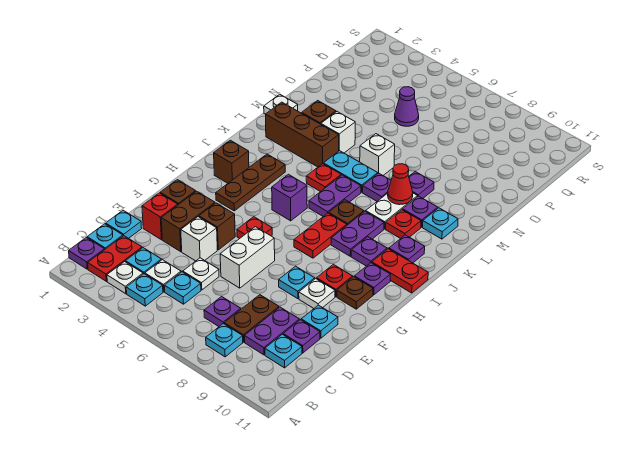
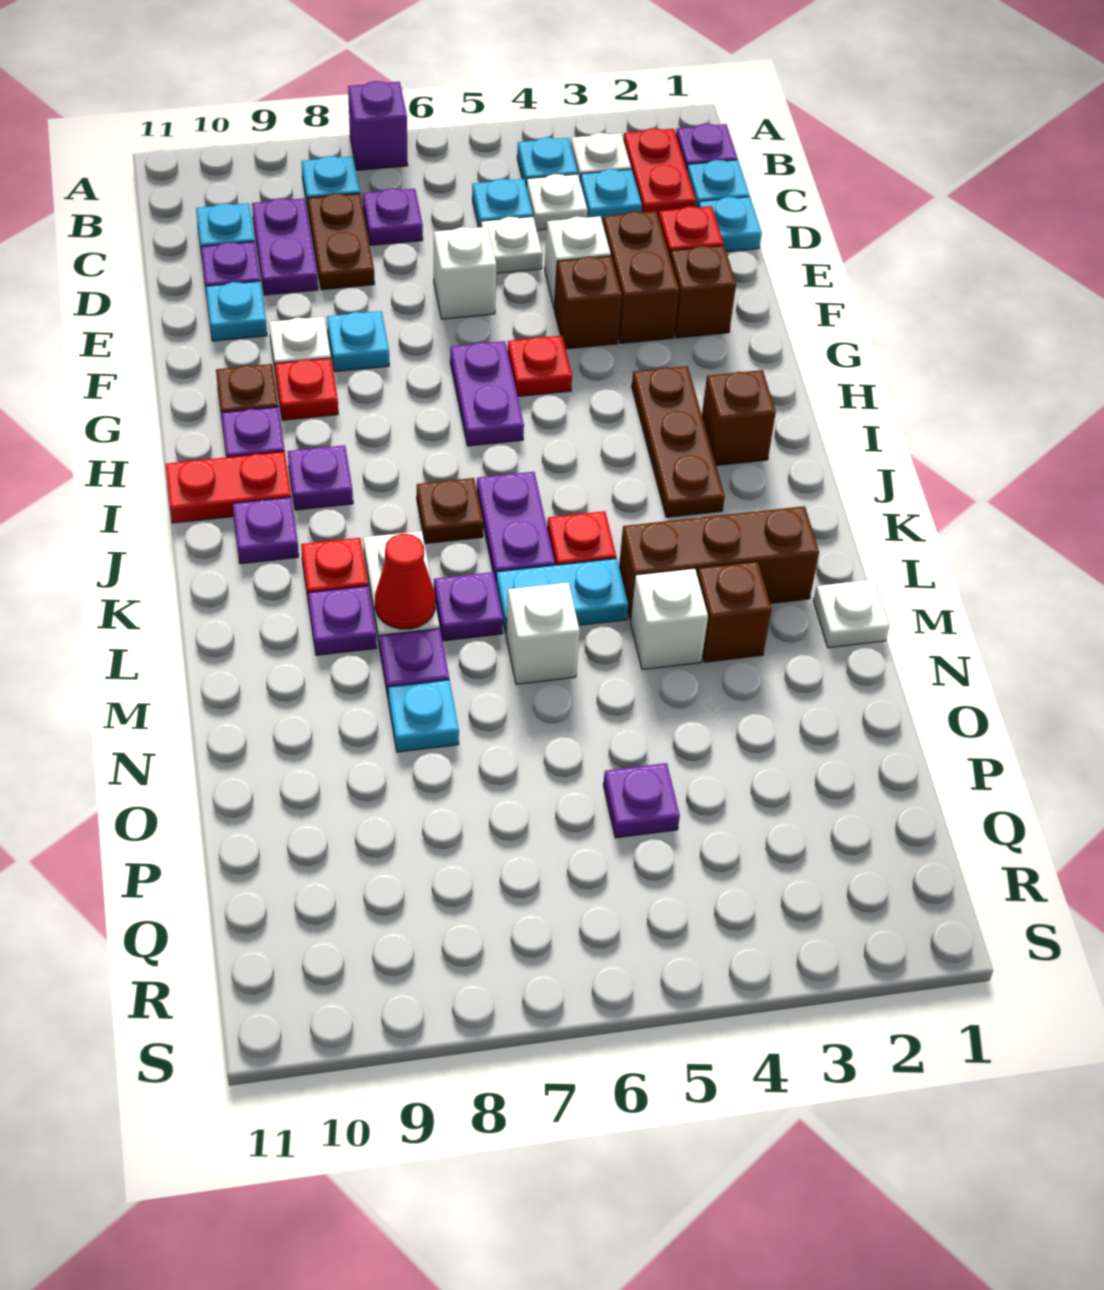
white 1x2 brick [220,227,275,288] -> white 1x1 brick [434,227,497,319]
red 1x2 plate [294,213,347,258] -> none
purple 1x1 brick [272,174,307,221] -> purple 1x1 brick moved to [348,81,408,170]
purple 1x2 plate [331,211,384,256] -> purple 1x2 plate moved to [450,341,524,446]
cyan 1x1 plate [423,208,458,239] -> cyan 1x1 plate moved to [388,680,459,752]
purple 1x1 cone [395,87,419,126] -> purple 1x1 plate [603,763,680,838]

